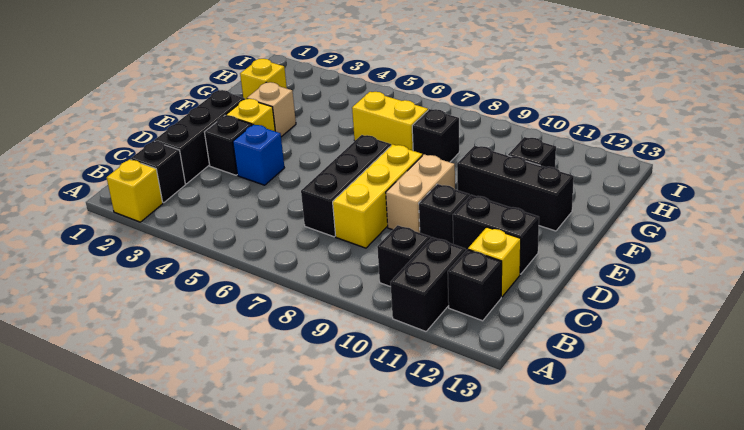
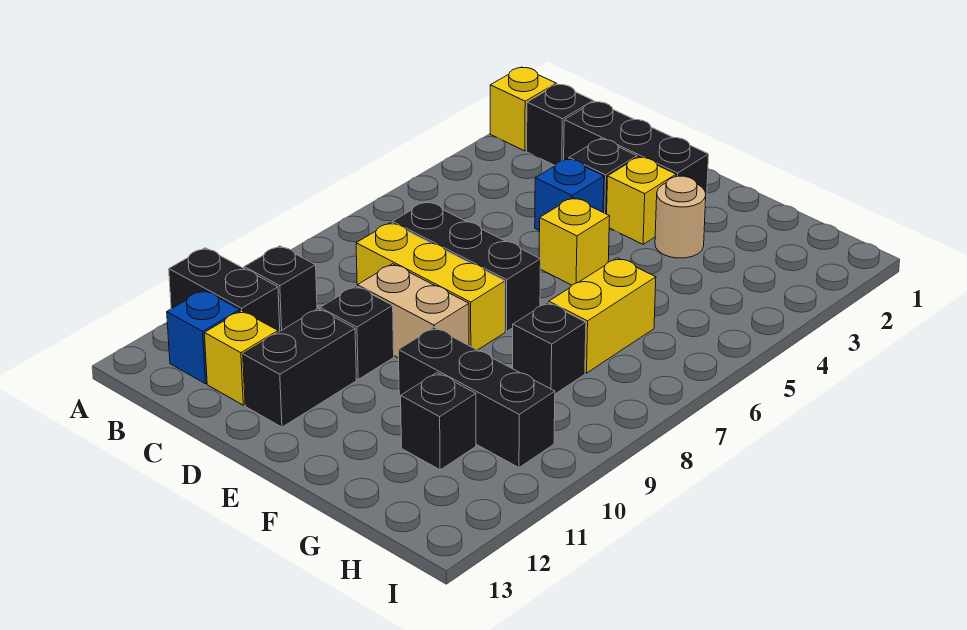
black 1x1 brick [448,249,502,321] -> blue 1x1 brick [167,290,240,384]
tan 1x1 brick [247,82,296,137] -> tan 1x1 round brick [655,176,706,258]
black 1x3 brick [457,146,574,231] -> black 1x3 brick turned to [398,328,555,468]
yellow 1x1 brick [240,59,287,99] -> yellow 1x1 brick moved to [539,198,610,285]

